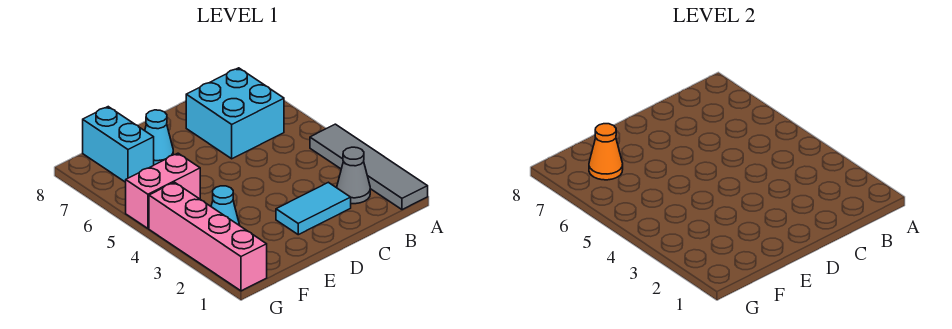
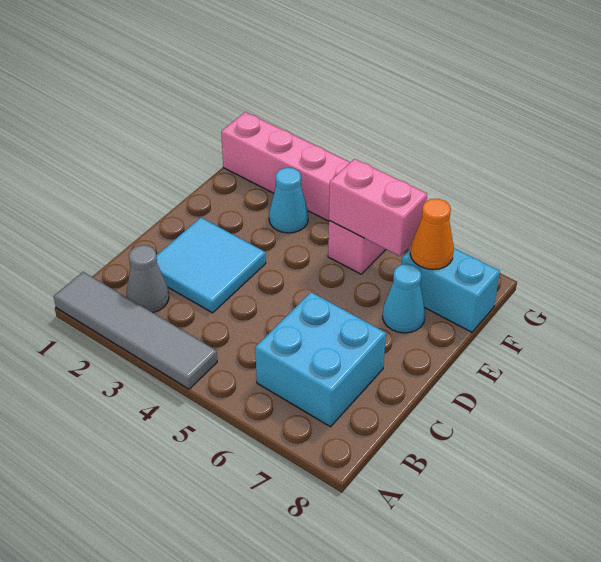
cyan 1x2 tile [276,182,351,235] -> cyan 2x2 tile [156,218,266,313]
none -> pink 1x2 brick [329,159,427,256]

